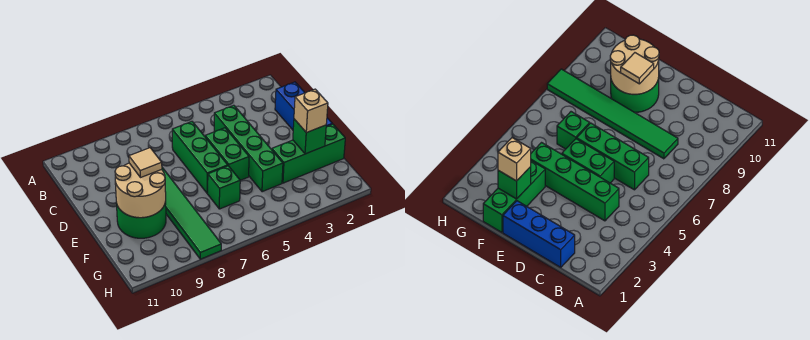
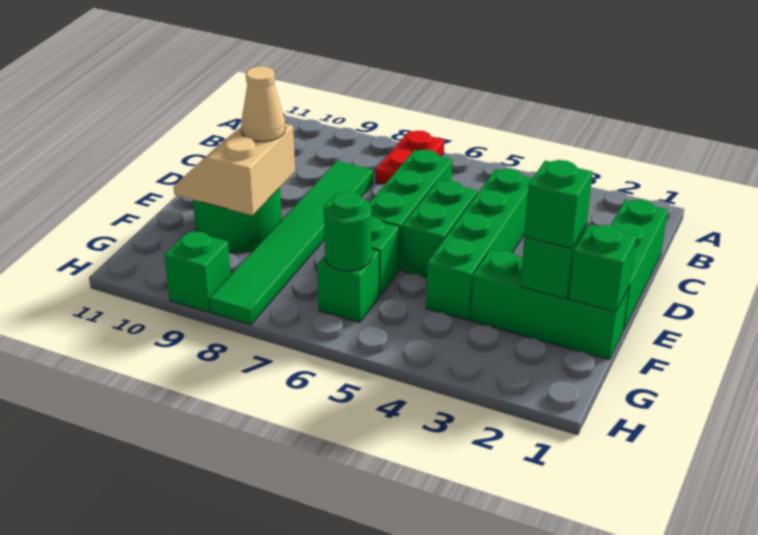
none -> red 1x2 plate [376,131,444,184]
blue 1x3 brick [275,82,332,130] -> green 1x3 brick [610,200,668,331]
tan 2x2 round brick [115,163,166,218] -> tan 2x2 slope [174,124,295,215]
tan 1x1 tile [129,148,162,178] -> tan 1x1 cone [241,66,285,141]
none -> green 1x1 brick [569,224,636,312]
tan 1x1 brick [294,89,328,133] -> green 1x1 brick [524,160,593,249]
none -> green 1x1 brick [317,249,379,322]
none -> green 1x1 round brick [324,192,372,271]
none -> green 1x1 brick [164,231,231,312]

